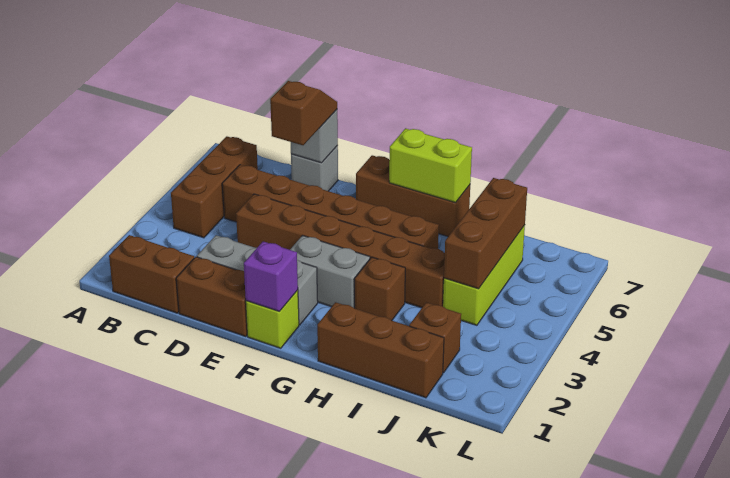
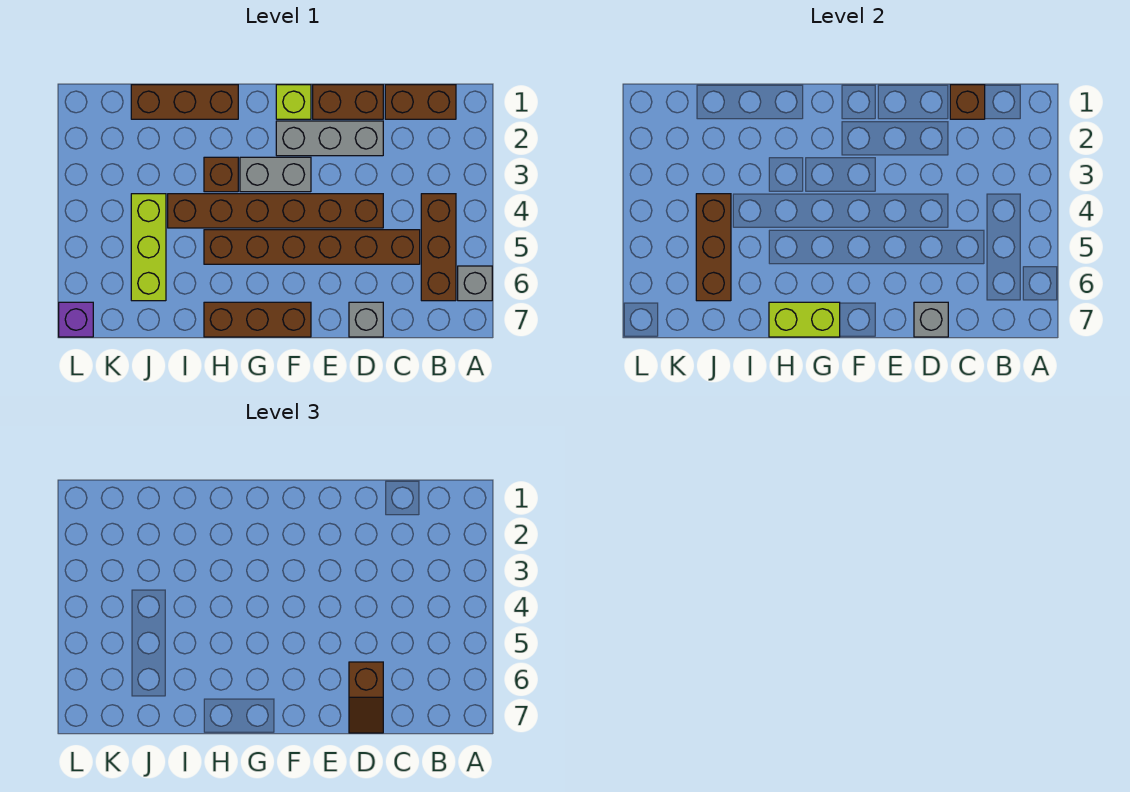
none -> grey 1x1 brick [458,266,492,301]
purple 1x1 brick [244,242,298,312] -> purple 1x1 brick moved to [59,302,93,337]
brown 1x1 brick [409,303,461,373] -> brown 1x1 brick moved to [950,85,985,119]

